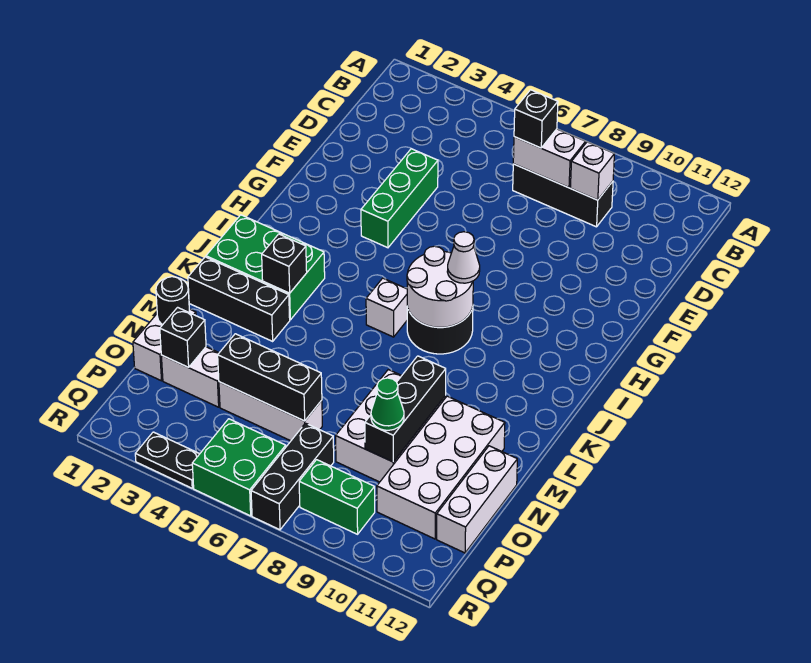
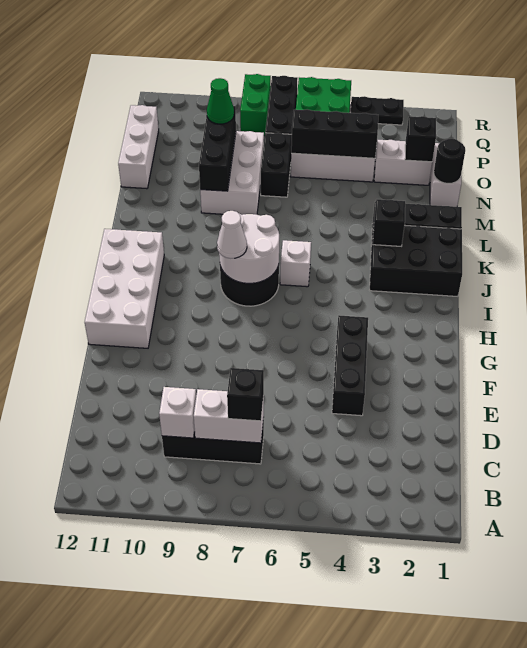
green 1x3 brick [361,149,438,248] -> black 1x3 brick [332,315,368,416]
green 2x3 brick [206,215,325,320] -> black 2x3 brick [370,225,462,296]
white 2x4 brick [377,396,505,539] -> white 2x4 brick moved to [85,229,164,348]
none -> black 1x2 brick [261,133,292,197]
green 1x2 brick [299,460,375,534] -> green 1x2 brick turned to [240,74,271,136]

